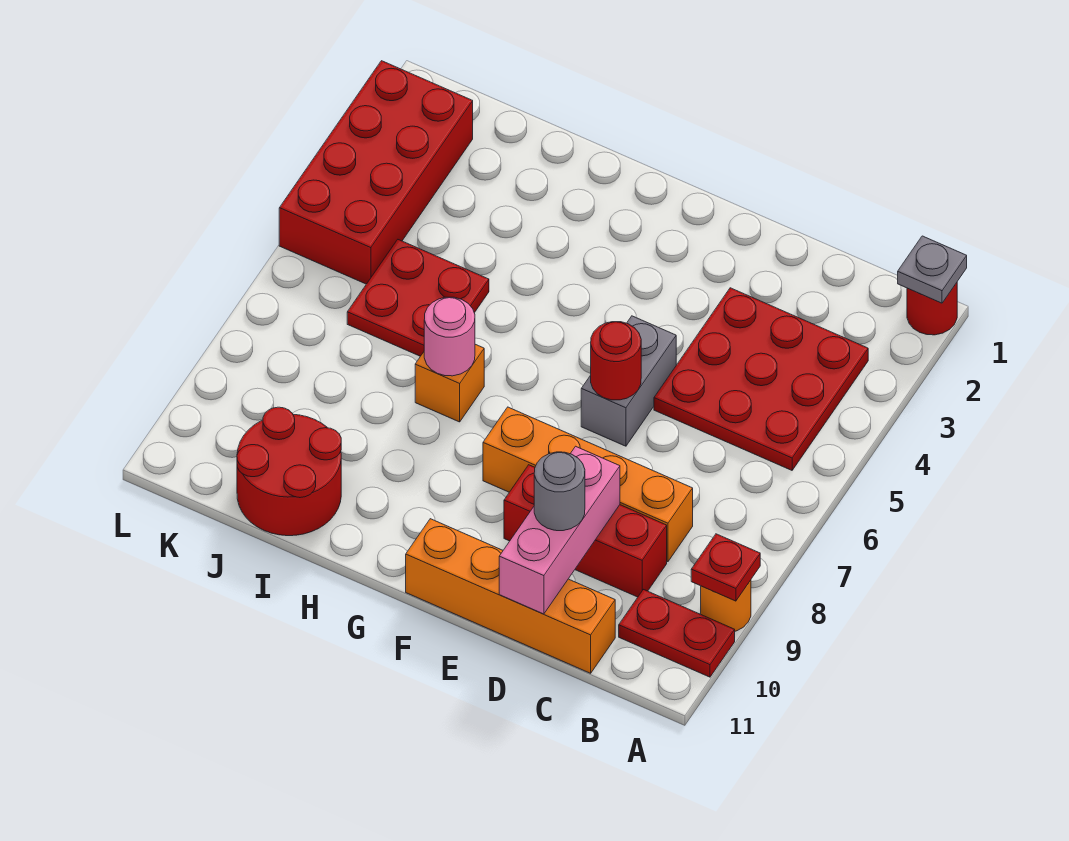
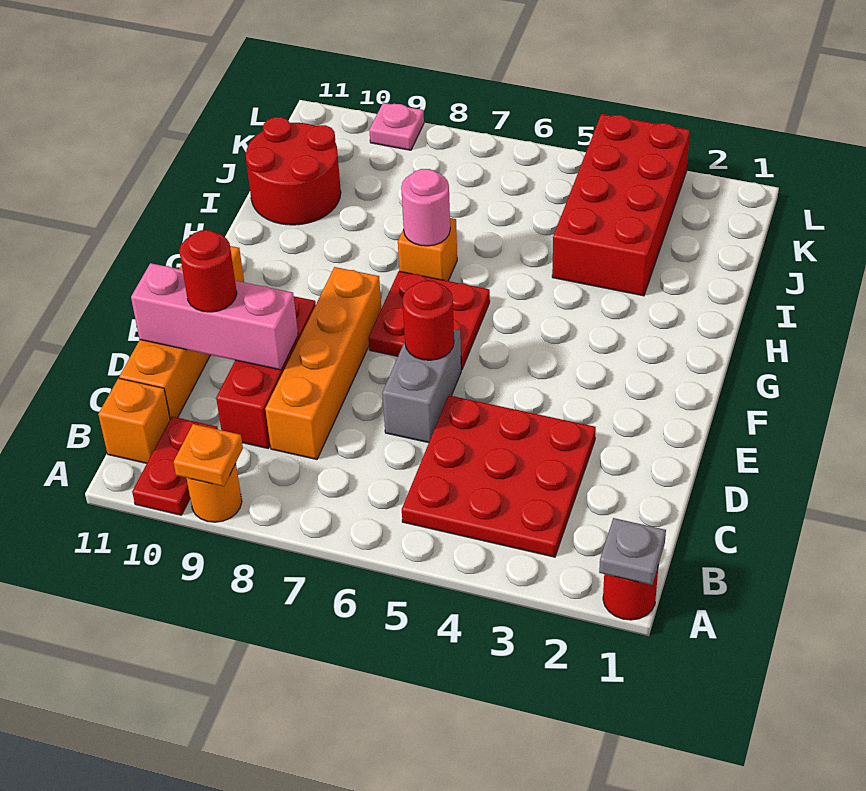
red 1x1 plate [691,534,760,601] -> orange 1x1 plate [174,424,243,486]
none -> orange 1x1 brick [98,378,170,463]
grey 1x1 round brick [534,452,585,531] -> red 1x1 round brick [179,230,237,312]
grey 1x2 brick [581,316,676,446] -> grey 1x2 brick turned to [382,329,461,443]
red 2x2 plate [347,240,489,356] -> red 2x2 plate moved to [368,271,490,370]
red 2x4 brick [279,61,473,284] -> red 2x4 brick turned to [552,114,690,296]
none -> pink 1x1 plate [369,103,424,150]

